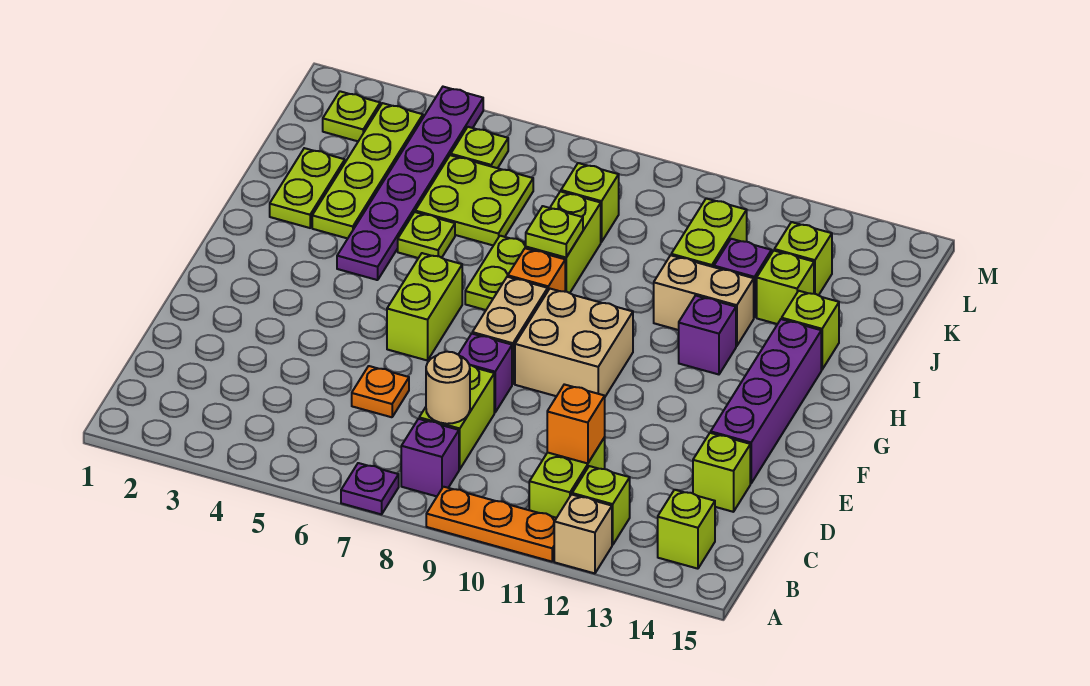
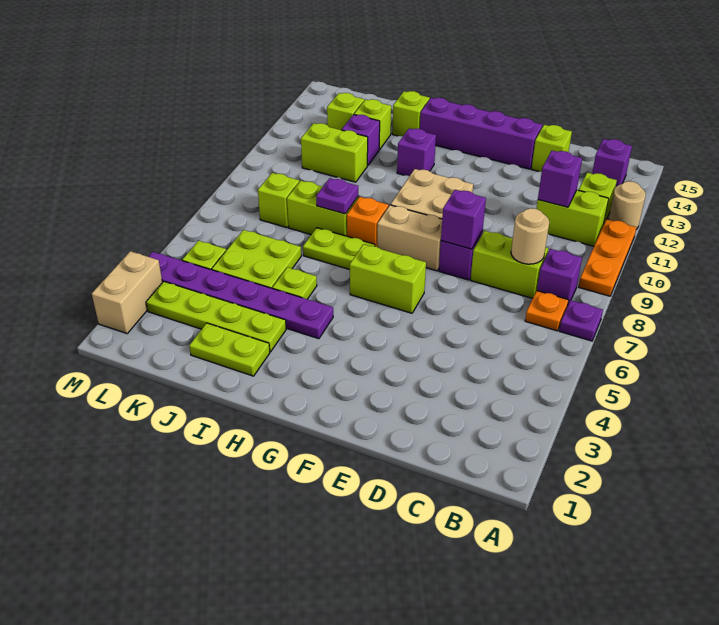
tan 1x1 brick [554,495,612,573] -> tan 1x1 round brick [608,181,646,229]
lime 1x1 brick [658,490,715,569] -> purple 1x1 brick [592,139,632,188]
orange 1x1 brick [547,384,605,464] -> purple 1x1 brick [538,151,582,207]
orange 1x1 plate [352,366,409,417] -> orange 1x1 plate moved to [525,291,569,331]
none -> purple 1x1 brick [441,190,486,249]
lime 1x1 plate [526,206,583,257] -> purple 1x1 plate [316,178,358,214]
tan 1x2 brick [654,255,754,346] -> tan 1x2 brick moved to [92,251,163,334]
lime 1x1 plate [323,91,380,141] -> none

